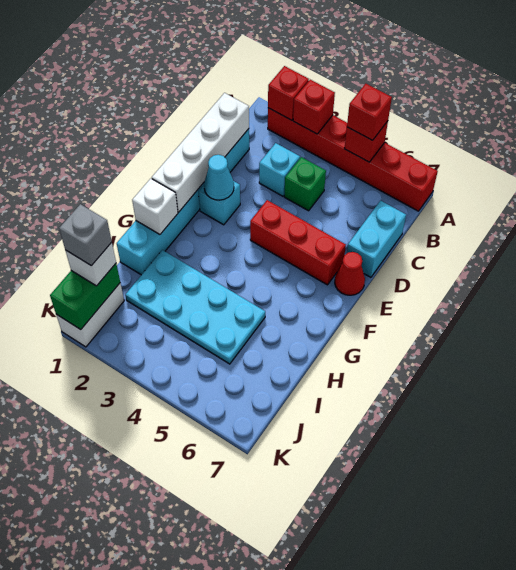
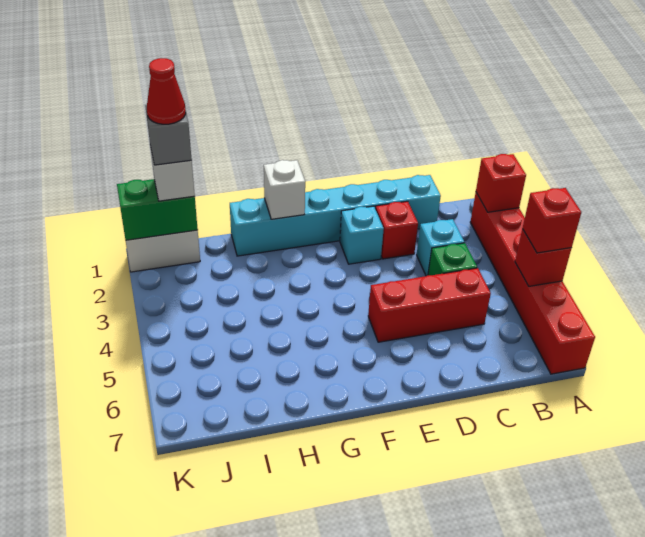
red 1x1 brick [293,80,335,134] -> red 1x1 brick moved to [376,201,418,259]
white 1x4 brick [152,93,249,212] -> none
cyan 1x2 brick [347,200,406,277] -> none
cyan 1x1 cone [204,155,234,200] -> none
red 1x3 brick [250,200,346,285] -> red 1x3 brick turned to [368,268,491,342]
red 1x1 cone [335,252,365,295] -> red 1x1 cone moved to [147,58,186,124]
cyan 2x4 plate [125,250,265,364] -> none

